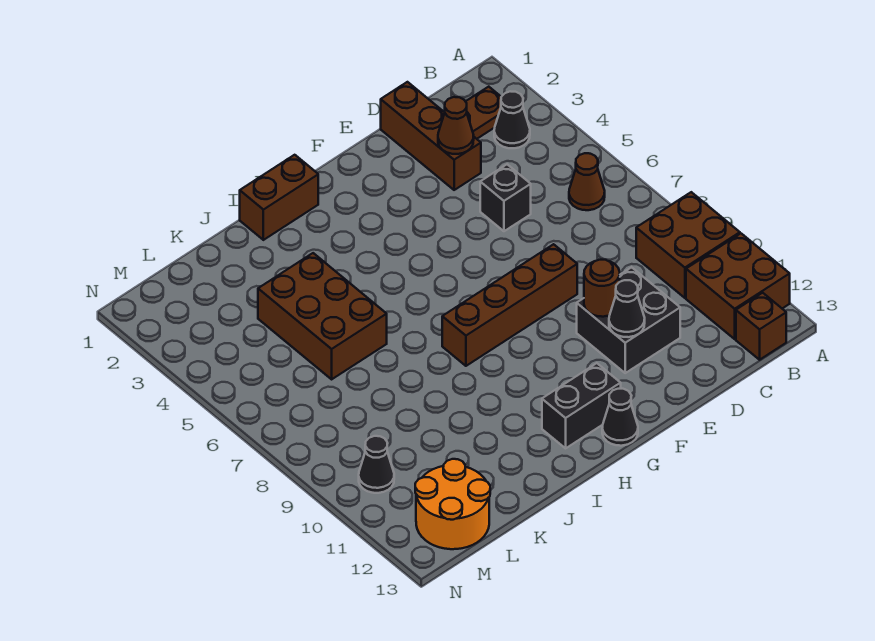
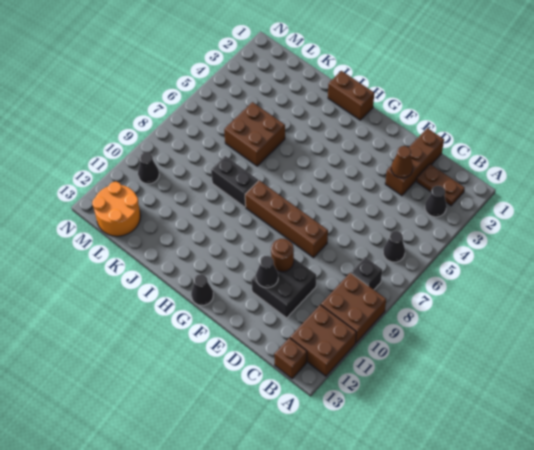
brown 1x1 cone [569,153,605,210] -> black 1x1 cone [383,231,405,262]
black 1x1 brick [480,164,531,231] -> black 1x1 brick moved to [351,257,382,290]
black 1x2 brick [542,363,621,448] -> black 1x2 brick moved to [211,156,258,207]
brown 2x3 brick [258,253,387,379] -> brown 2x2 brick [224,102,285,166]

